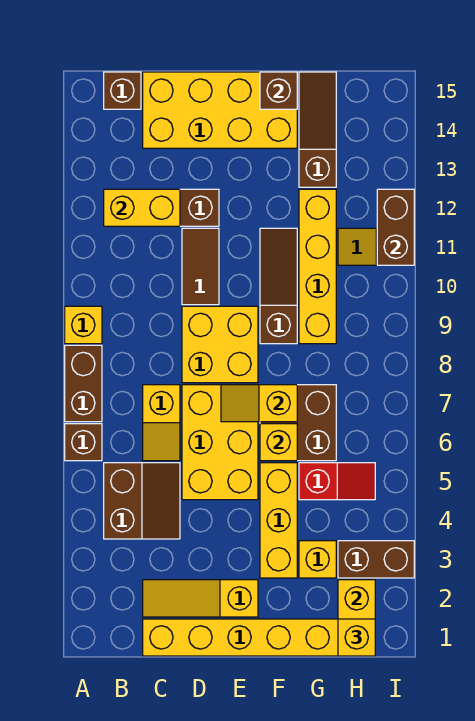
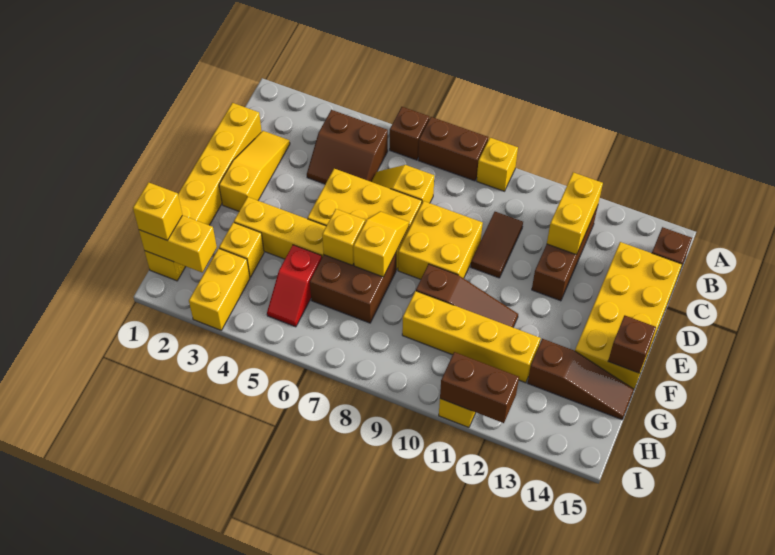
brown 1x2 tile [182,228,219,305] -> brown 1x2 tile turned to [471,212,523,278]
brown 1x2 brick [338,541,414,578] -> yellow 1x2 brick [189,248,250,330]

